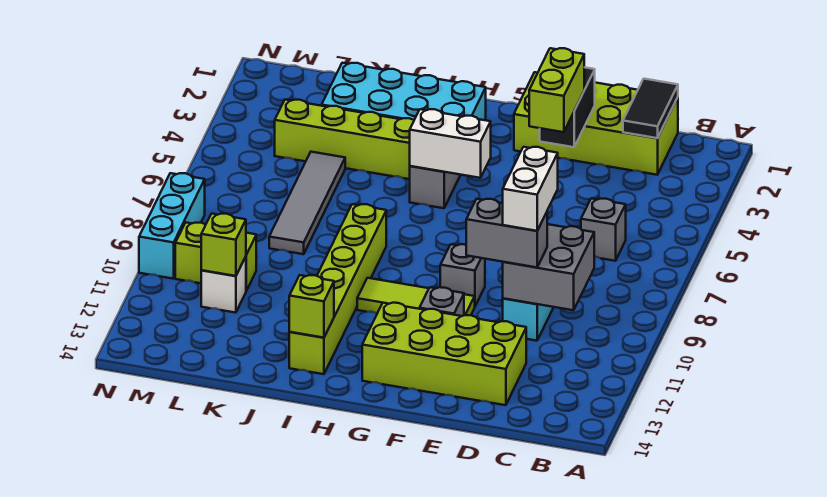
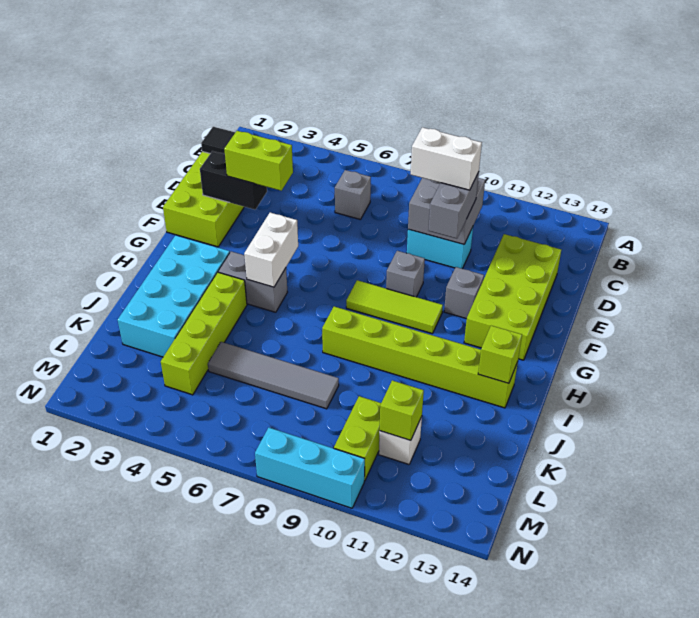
lime 1x3 tile [357,278,475,315] -> lime 1x3 tile turned to [346,280,443,334]

